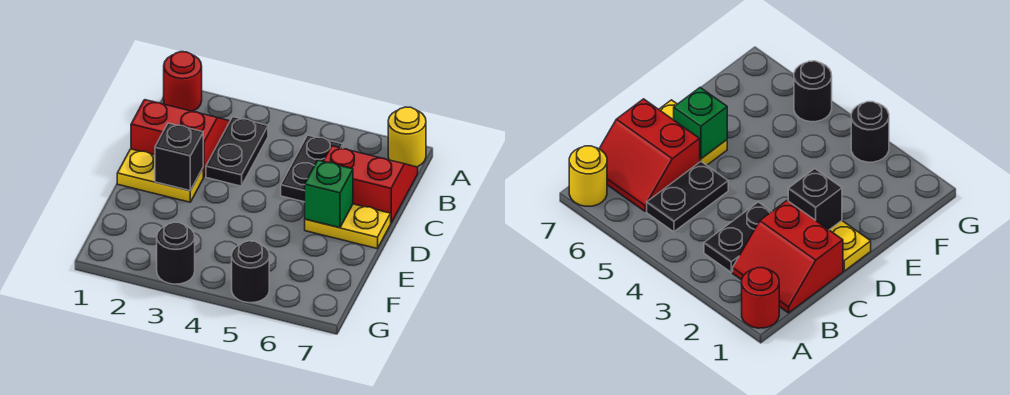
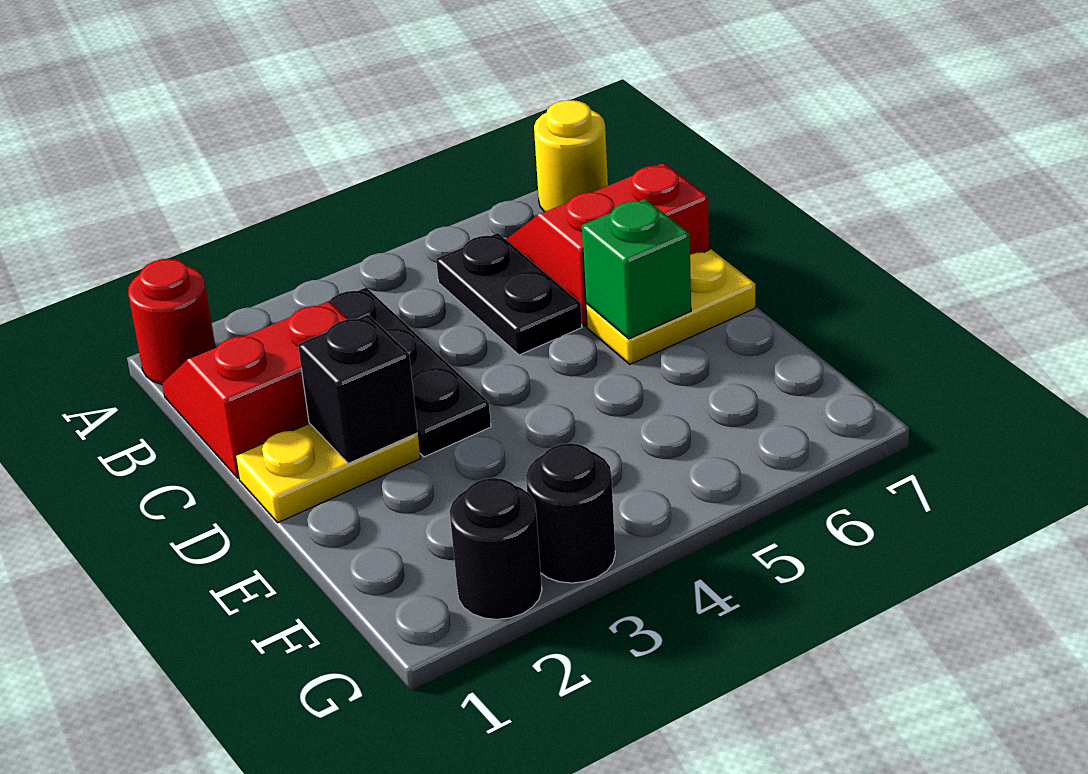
black 1x2 plate [206,117,268,186] -> black 1x3 plate [330,287,491,457]
black 1x1 round brick [232,241,269,303] -> black 1x1 round brick moved to [450,478,542,619]

